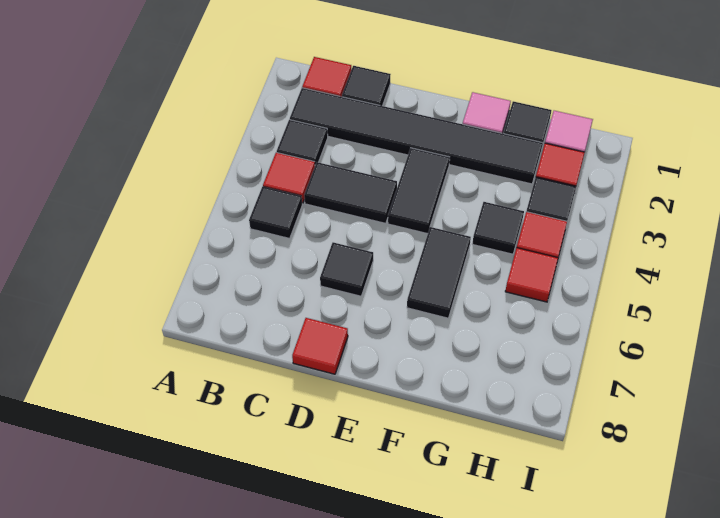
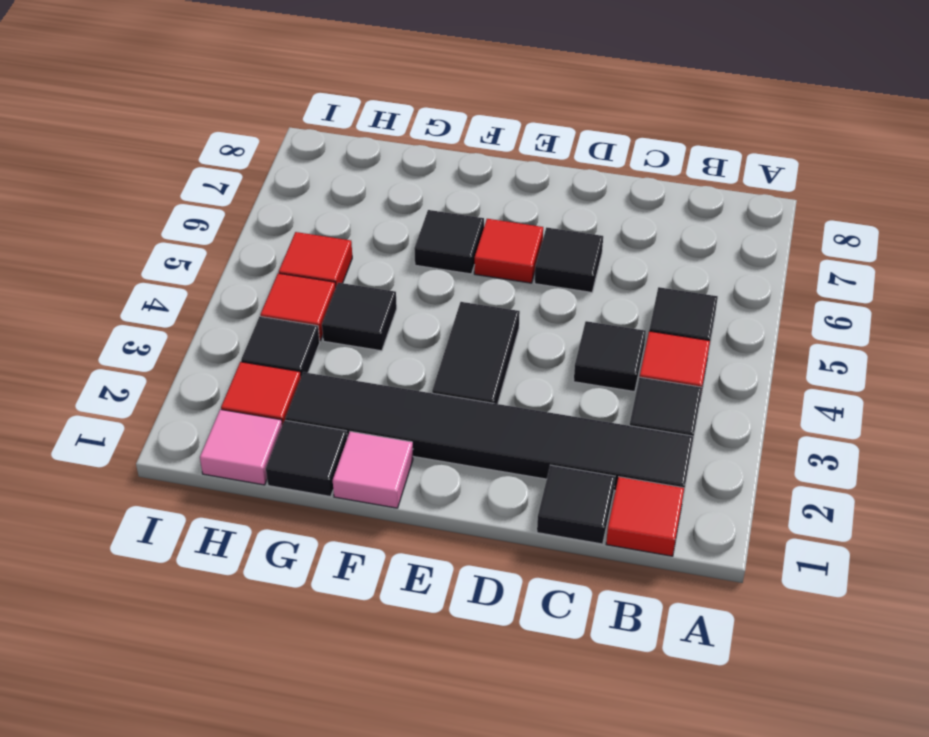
black 1x2 tile [304,162,397,223] -> black 1x1 tile [574,321,646,392]
red 1x1 tile [292,318,348,374] -> red 1x1 tile moved to [474,219,543,283]
black 1x2 tile [407,227,471,318] -> black 1x1 tile [414,210,484,274]

